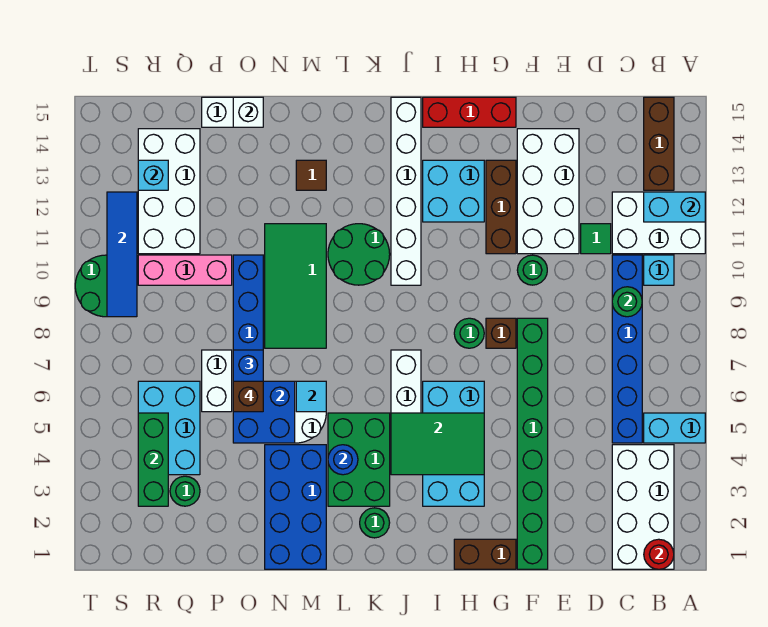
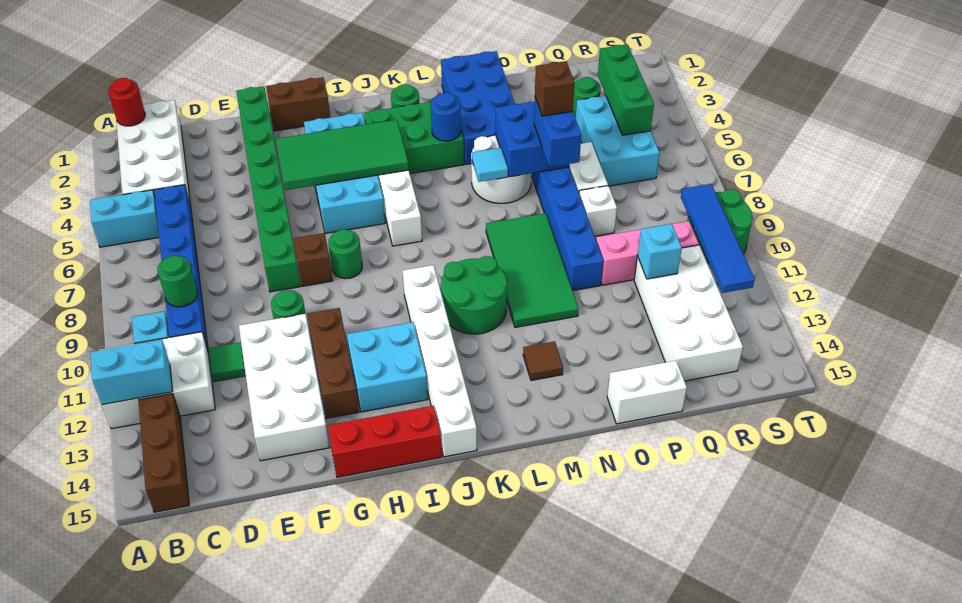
green 2x3 tile [391,413,484,475] -> green 2x4 tile [276,120,409,190]
green 2x3 brick [328,413,390,506] -> green 2x3 brick turned to [364,102,464,174]
white 1x1 brick [233,97,263,127] -> white 1x1 brick moved to [579,186,617,236]
cyan 1x1 brick [138,160,168,190] -> cyan 1x1 brick moved to [637,224,682,279]

